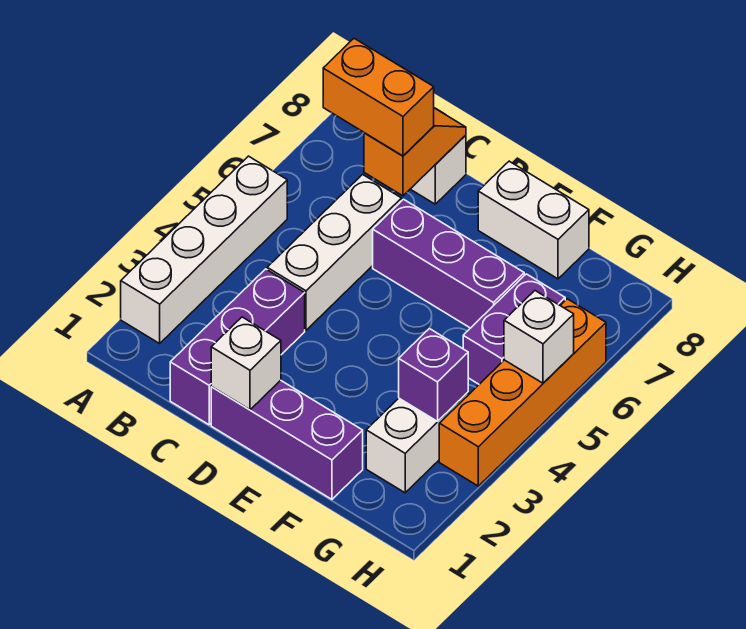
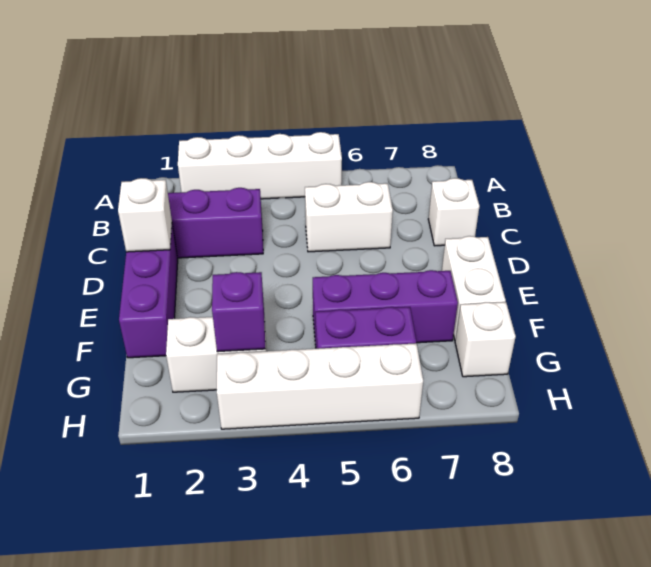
orange 1x2 brick [323,38,434,156] -> none
white 1x3 brick [267,174,402,330] -> white 1x2 brick [305,182,393,252]
orange 1x2 slope [364,108,466,196] -> none
purple 1x3 brick [373,199,524,328] -> purple 1x3 brick turned to [313,270,458,345]
orange 1x4 brick [439,299,606,486] -> white 1x4 brick [217,343,423,429]
white 1x1 brick [504,291,574,383] -> white 1x1 brick moved to [455,302,516,377]

